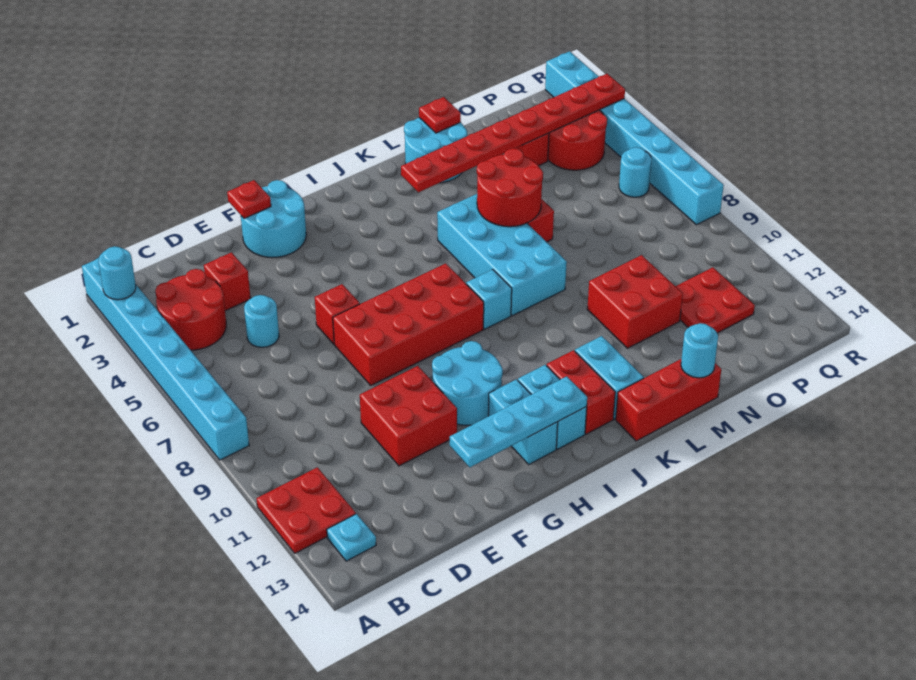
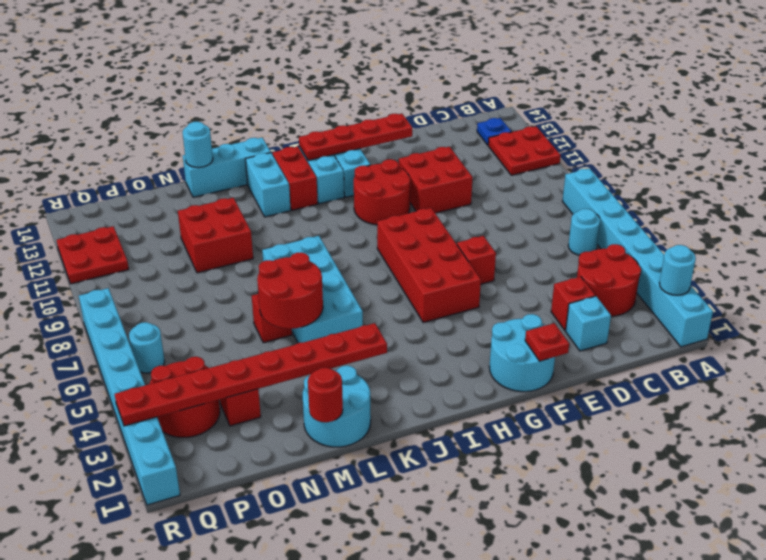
cyan 1x1 plate [327,514,376,561] -> blue 1x1 plate [477,118,512,145]
cyan 1x1 round brick [244,295,279,347] -> cyan 1x1 round brick moved to [568,209,600,255]
red 2x4 brick [333,263,484,385] -> red 2x4 brick turned to [377,208,481,322]
cyan 1x4 plate [450,376,587,467] -> red 1x4 plate [299,114,412,161]
cyan 2x2 round brick [432,341,503,425] -> red 2x2 round brick [354,159,410,225]
cyan 1x1 brick [466,270,512,329] -> cyan 1x1 brick moved to [566,296,611,351]
red 1x3 brick [616,359,721,441] -> cyan 1x3 brick [183,138,271,197]
red 1x1 plate [419,97,461,133] -> red 1x1 round brick [308,368,343,422]
red 2x2 plate [676,267,755,333] -> red 2x2 plate moved to [57,226,129,284]

